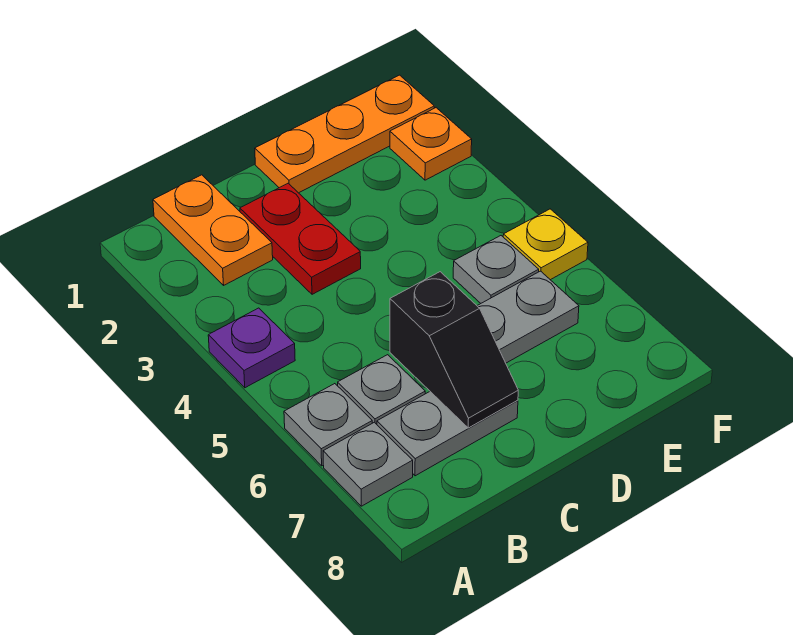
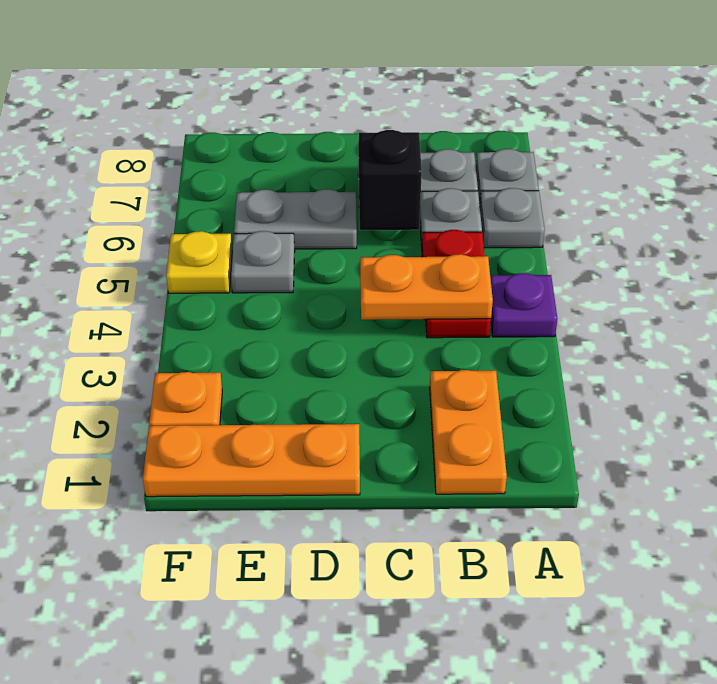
none -> orange 1x2 plate [360,254,493,320]
red 1x2 plate [240,183,361,294] -> red 1x2 plate moved to [422,230,491,338]

